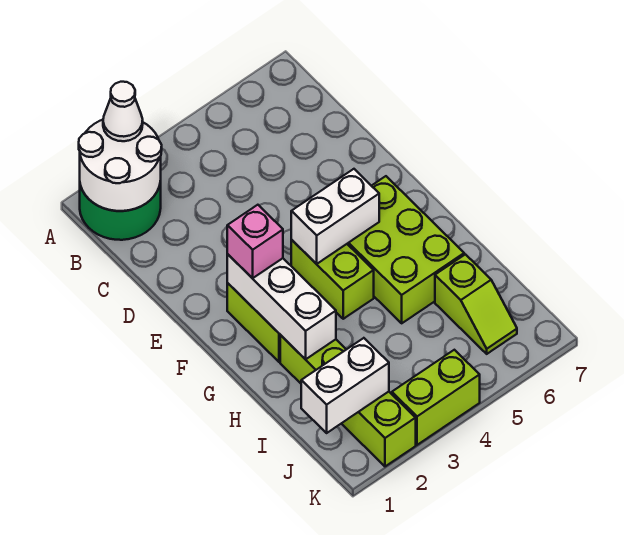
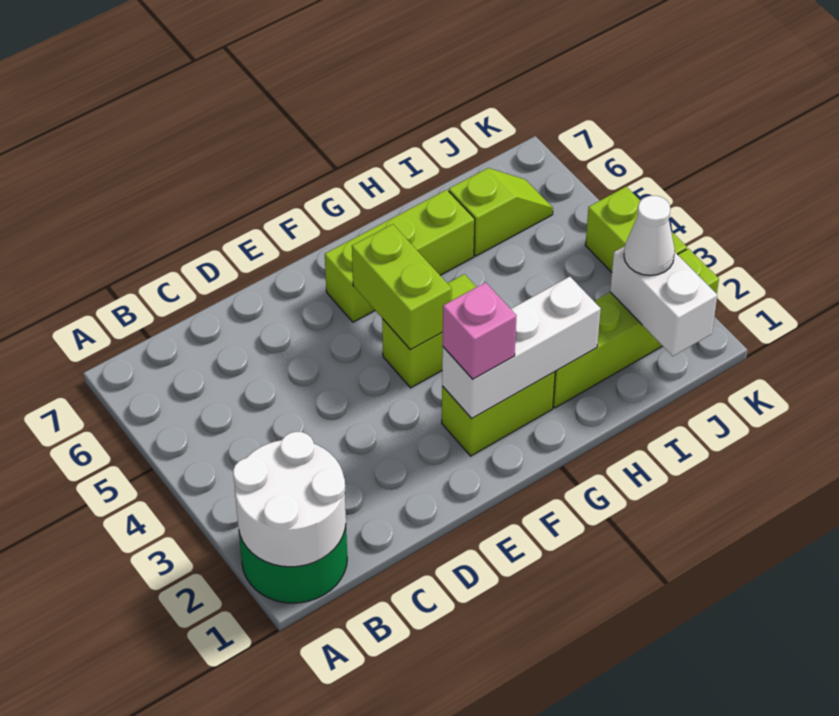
white 1x1 cone [103,82,143,141] -> white 1x1 cone moved to [624,196,675,275]
white 1x2 brick [291,169,379,264] -> lime 1x2 brick [352,224,452,350]
lime 2x3 brick [347,176,464,323] -> lime 1x3 brick [325,190,475,322]

